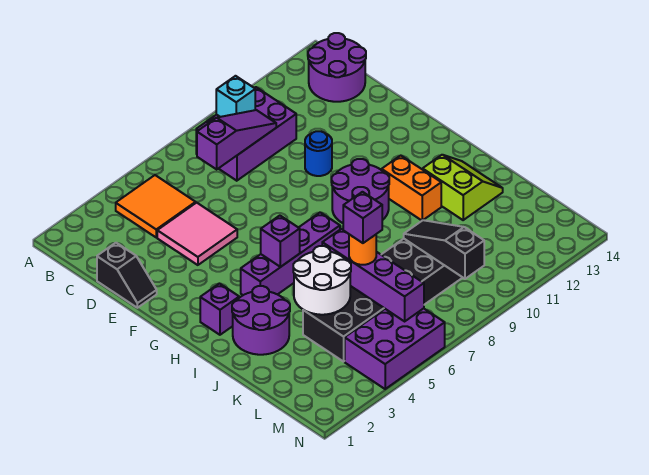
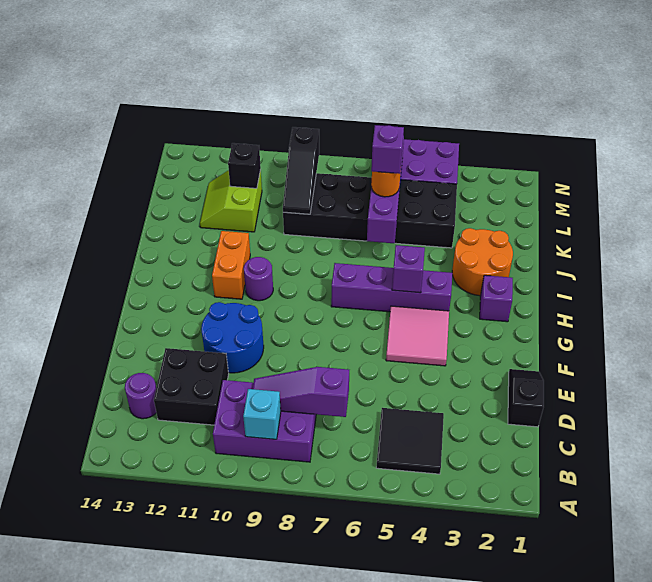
orange 2x2 tile [116,175,196,237] -> black 2x2 tile [376,408,444,474]
purple 2x2 round brick [308,33,366,102] -> purple 1x1 round brick [125,373,156,419]
none -> black 2x2 brick [154,348,229,425]
pink 2x2 tile [157,203,237,265] -> pink 2x2 tile moved to [386,306,449,366]
blue 1x1 round brick [305,131,332,176] -> blue 2x2 round brick [201,302,264,373]
purple 2x2 round brick [332,159,389,223] -> purple 1x1 round brick [244,257,273,301]
purple 2x2 round brick [232,286,290,355] -> orange 2x2 round brick [452,228,513,296]
lime 2x2 slope [423,155,503,220] -> lime 2x2 slope moved to [200,170,262,232]
white 2x2 round brick [293,246,351,315] -> none
none -> black 1x1 brick [228,143,261,188]

